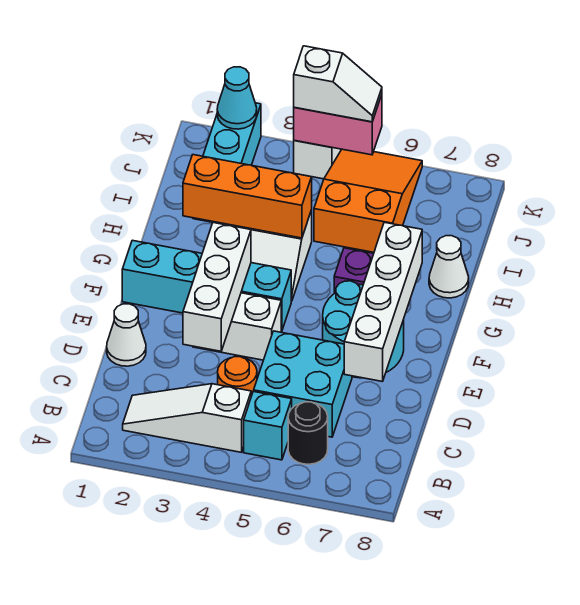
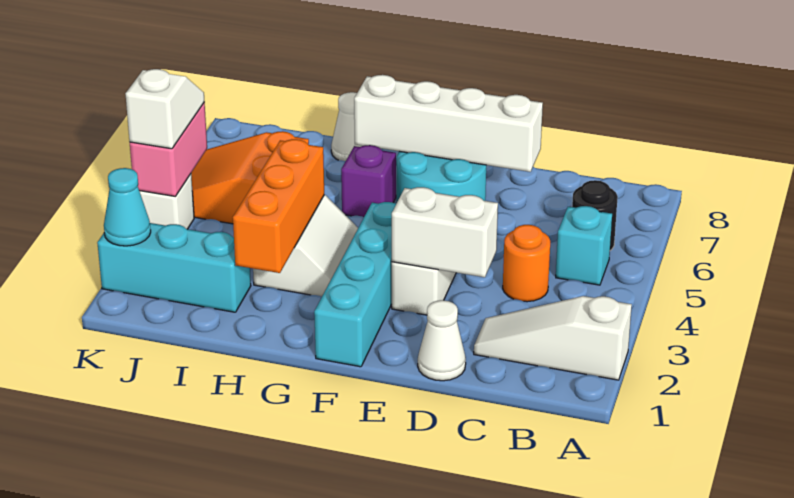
white 1x3 slope [123,384,251,452] -> white 1x3 slope turned to [474,296,632,380]
cyan 2x2 brick [254,331,352,437] -> none
white 1x3 brick [183,223,251,351] -> white 1x2 brick [392,187,498,277]

